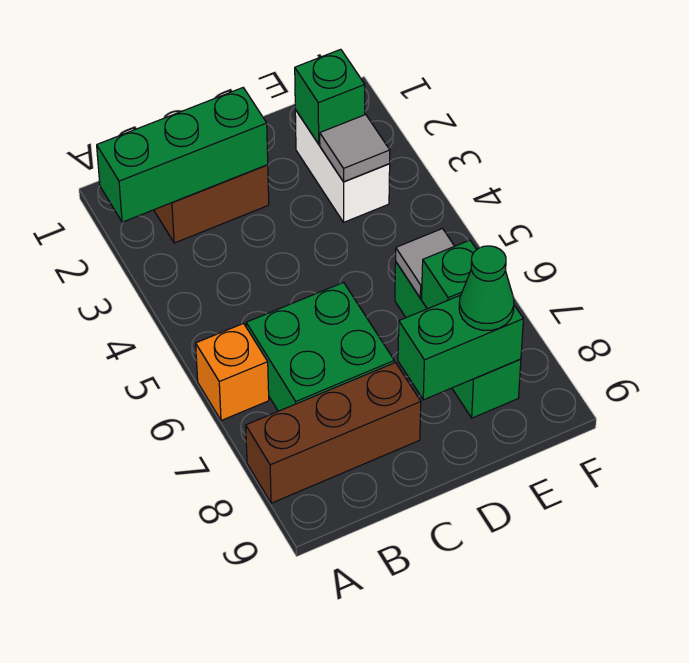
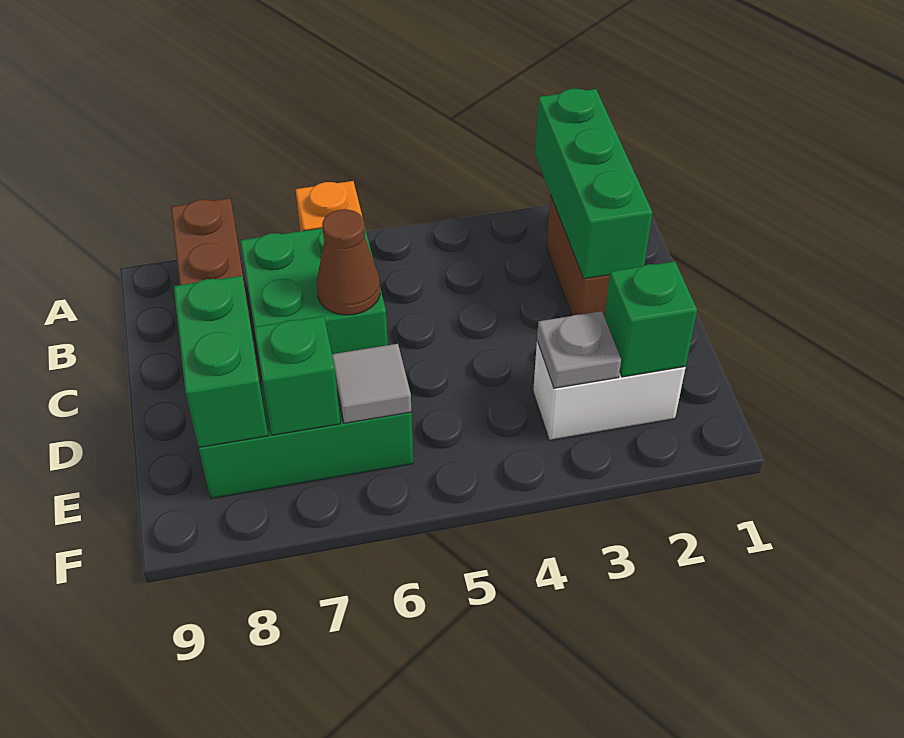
none -> brown 1x1 cone [317,209,380,315]
grey 1x1 tile [320,115,390,182] -> grey 1x1 plate [537,311,621,388]
green 1x1 cone [459,246,514,330] -> none

